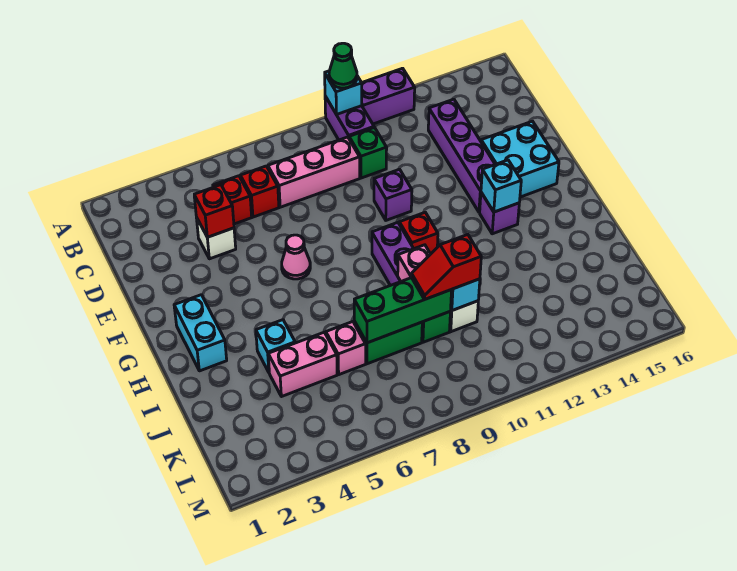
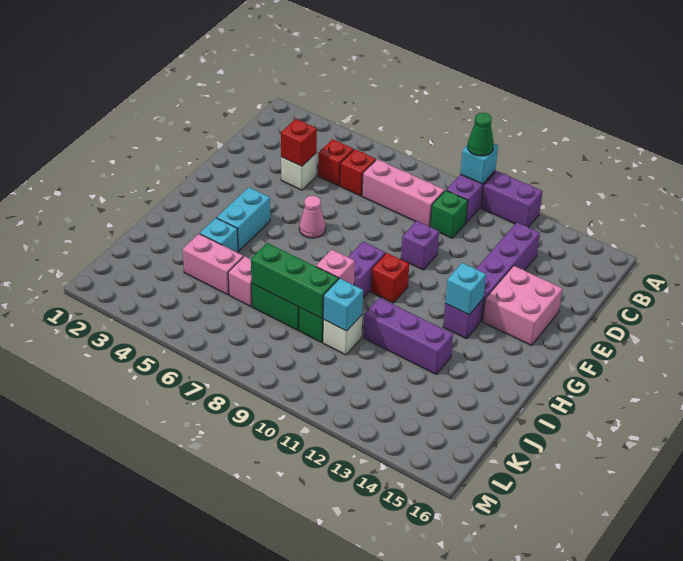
cyan 2x2 brick [481,121,559,197] -> pink 2x2 brick [483,266,562,346]
cyan 1x2 brick [174,295,227,371] -> cyan 1x2 brick moved to [217,187,270,251]
none -> purple 1x3 brick [363,298,453,374]
red 1x2 slope [412,235,481,299] -> none

